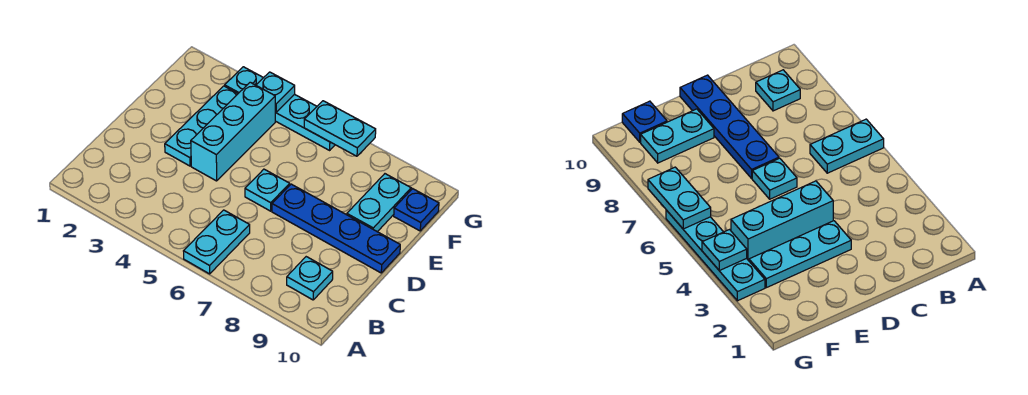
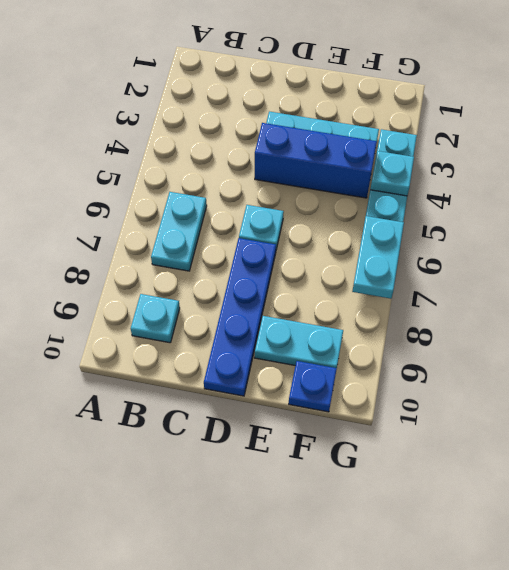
cyan 1x2 plate [184,210,250,274] -> cyan 1x2 plate turned to [151,192,207,271]
cyan 1x3 brick [191,82,276,181] -> blue 1x3 brick [255,123,377,198]

